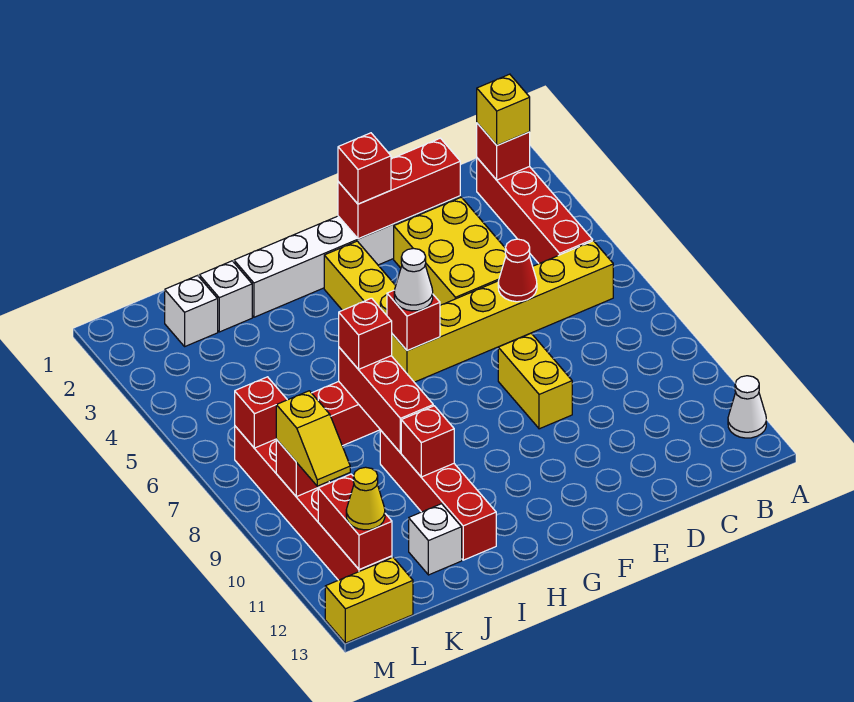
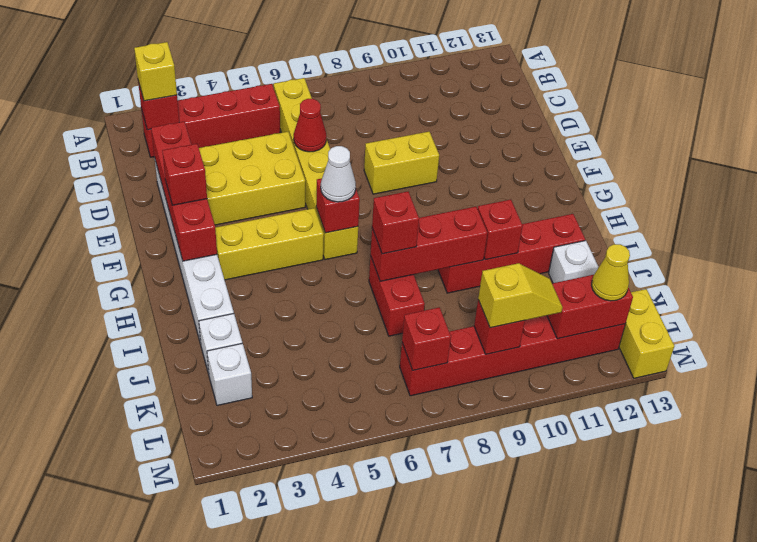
white 1x1 cone [728,376,766,438] -> none
red 1x3 brick [338,138,460,239] -> red 1x4 brick [151,122,217,261]

